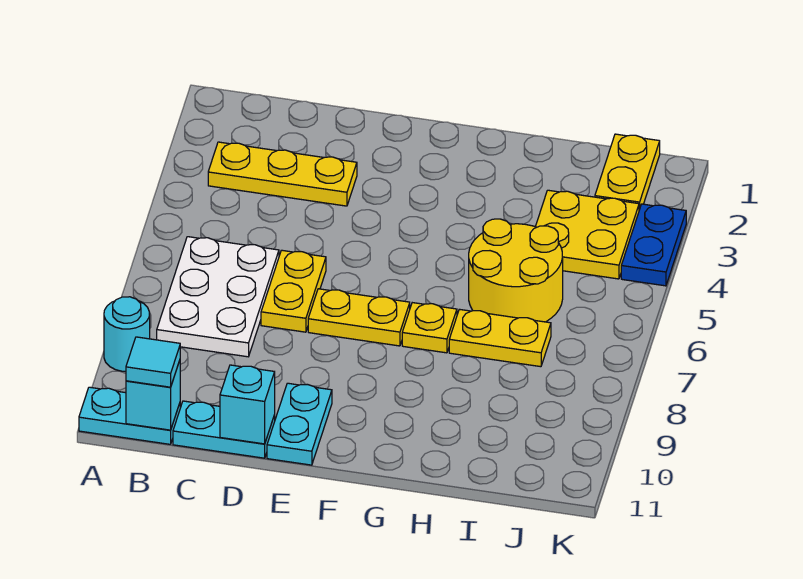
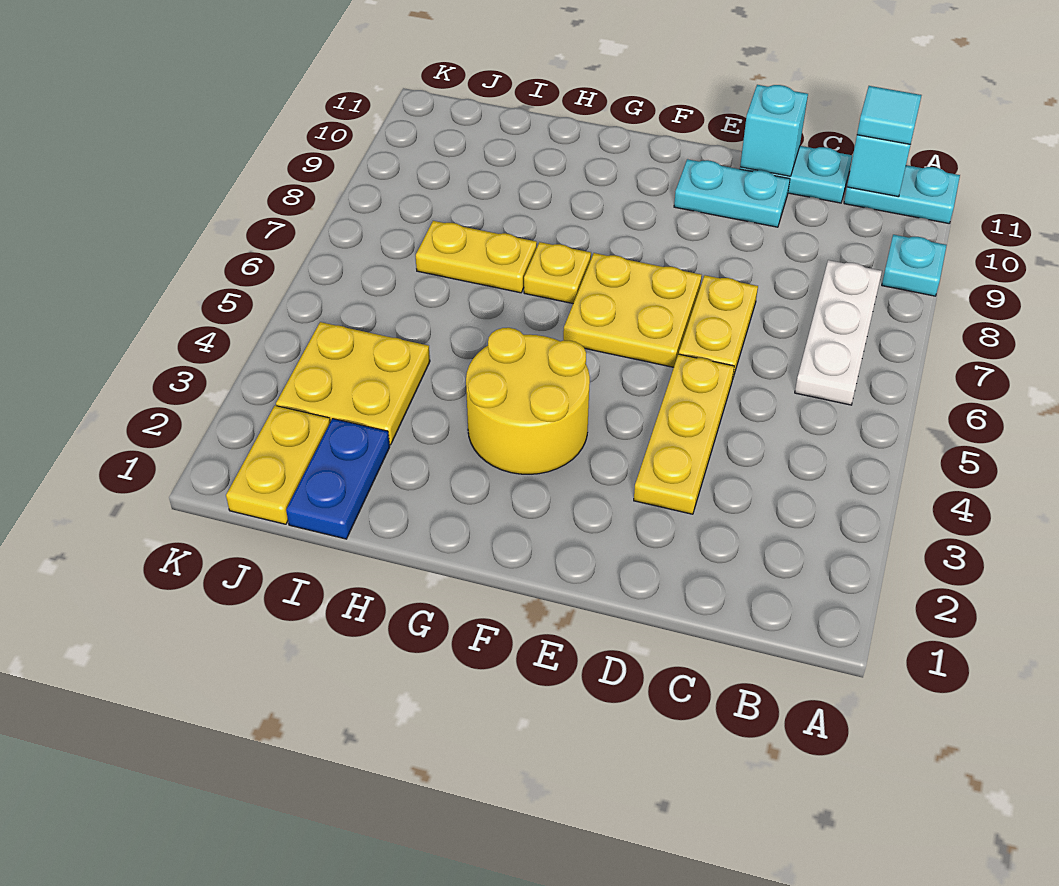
cyan 1x1 round brick [104,297,150,371] -> cyan 1x1 plate [882,235,947,296]
yellow 1x3 plate [208,142,357,206] -> yellow 1x3 plate turned to [634,354,734,514]
white 2x3 plate [157,237,279,357] -> white 1x3 plate [795,260,882,405]
yellow 1x2 plate [308,289,410,346] -> yellow 2x2 plate [563,253,702,367]
cyan 1x2 plate [267,383,332,465] -> cyan 1x2 plate turned to [674,159,790,227]
yellow 2x2 round brick [469,219,563,322] -> yellow 2x2 round brick moved to [466,328,590,474]
blue 1x2 plate [621,204,686,286] -> blue 1x2 plate moved to [286,419,390,539]

